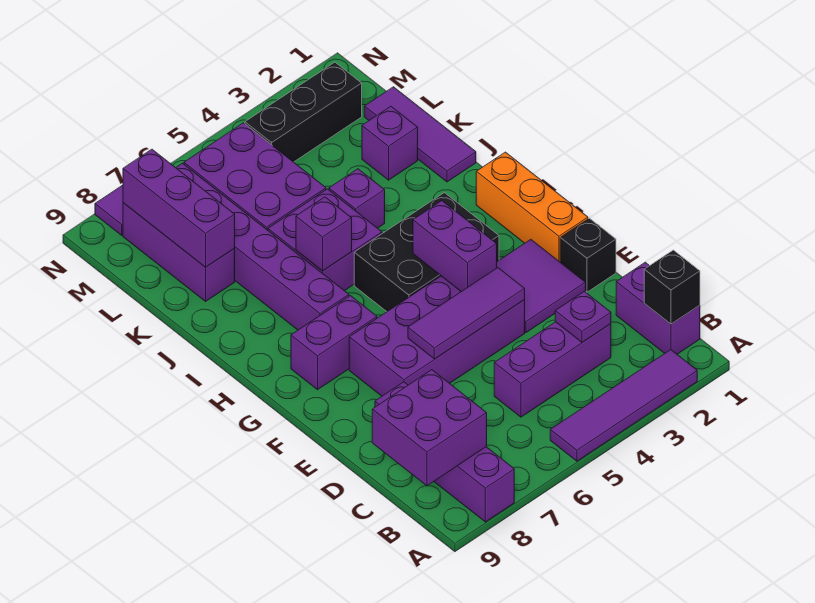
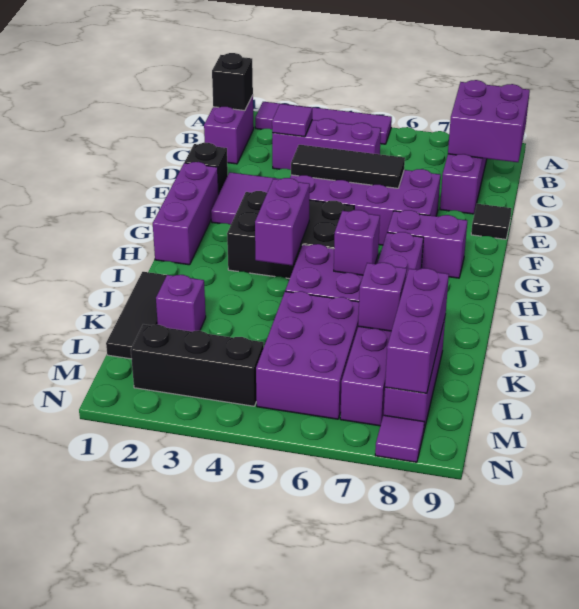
purple 1x1 plate [555,291,611,342] -> purple 1x1 tile [272,104,312,137]
purple 1x3 tile [408,268,525,359] -> black 1x3 tile [291,145,405,188]
none -> black 1x1 tile [471,204,511,239]
orange 1x3 brick [476,152,588,262] -> purple 1x3 brick [153,162,219,265]
purple 1x2 brick [413,201,497,292] -> purple 1x2 brick moved to [255,178,310,266]
purple 1x3 tile [364,87,476,182] -> black 1x3 tile [106,272,167,359]
purple 1x1 brick [329,169,385,228] -> purple 1x1 brick moved to [358,263,407,331]

